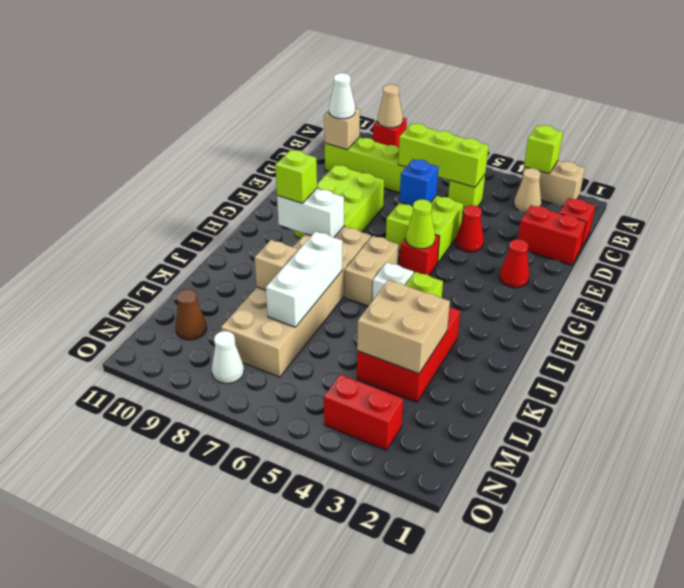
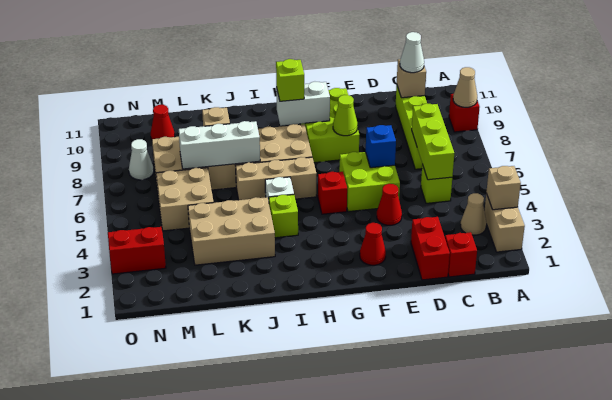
lime 1x1 brick [524,125,563,174] -> tan 1x1 brick [486,166,521,210]
lime 2x3 brick [295,165,384,238] -> lime 2x3 brick turned to [300,88,359,163]
lime 1x1 cone [406,199,435,249] -> lime 1x1 cone moved to [333,95,357,136]
tan 1x2 brick [344,236,399,306] -> tan 1x3 brick [235,157,317,200]
white 1x2 brick [277,188,344,237] -> white 1x2 brick turned to [276,82,330,126]
red 2x3 brick [357,307,460,402] -> tan 2x3 brick [188,197,275,265]
tan 2x2 brick [357,280,450,374] -> tan 2x2 brick moved to [156,168,214,231]
brown 1x1 cone [175,289,207,340] -> red 1x1 cone [151,105,175,140]
red 1x2 brick [324,374,403,450] -> red 1x2 brick turned to [108,227,166,274]

